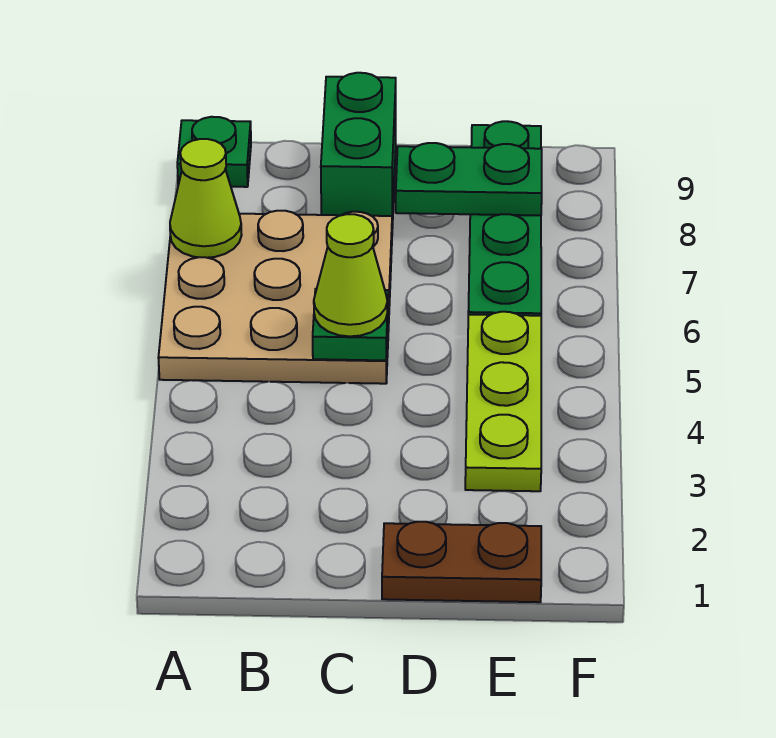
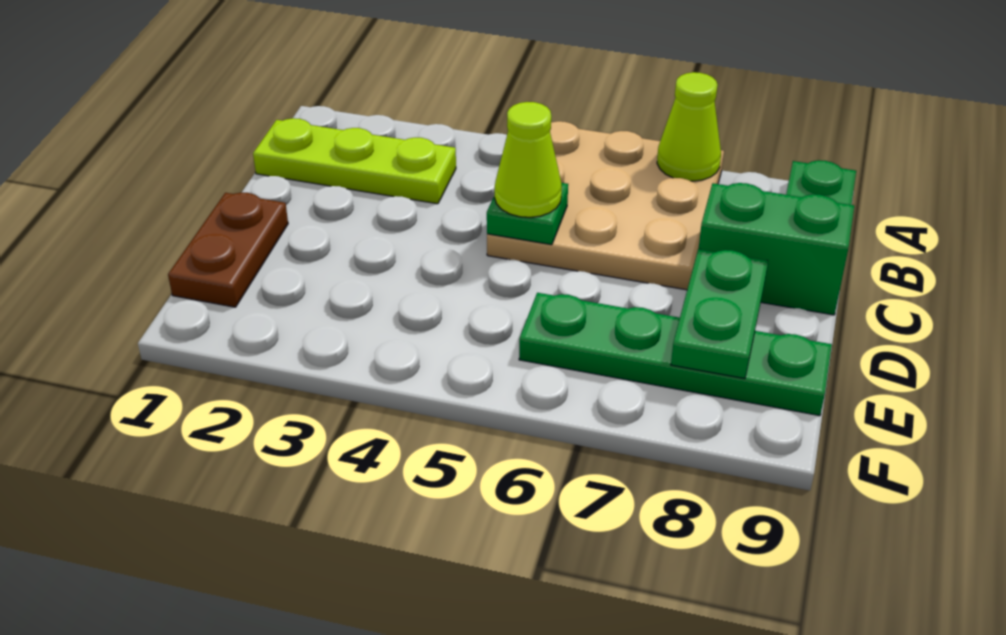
lime 1x3 plate [465,312,541,491] -> lime 1x3 plate moved to [253,118,456,204]

